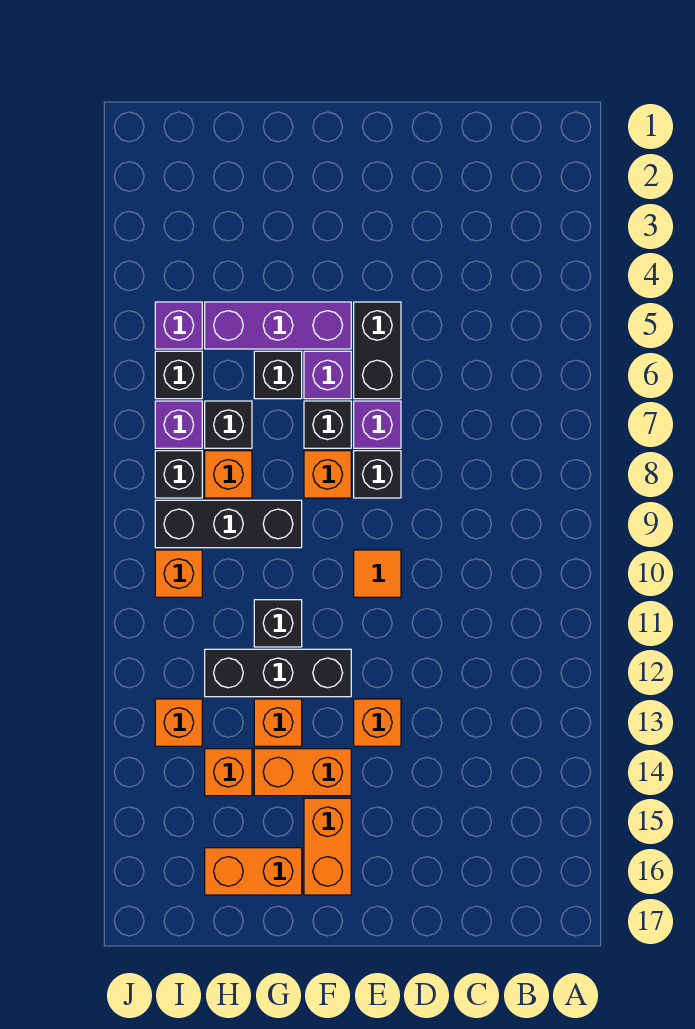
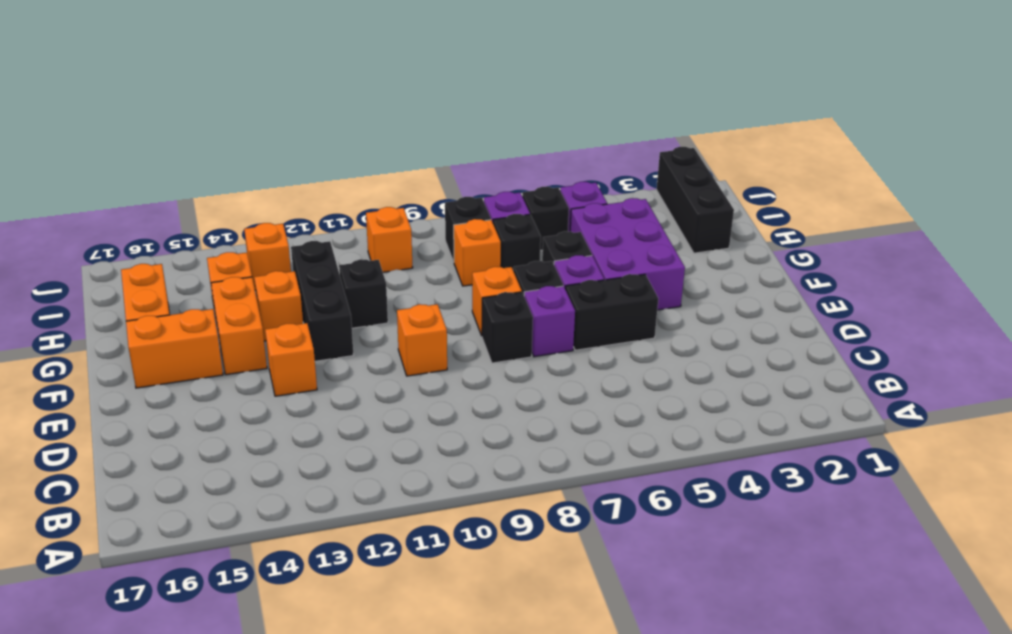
orange 1x1 tile [354,550,401,597] -> orange 1x1 brick [397,304,447,376]
purple 1x3 brick [205,302,351,349] -> purple 2x3 brick [570,198,685,310]
black 1x3 brick [155,500,302,548] -> black 1x3 brick moved to [656,147,734,253]

